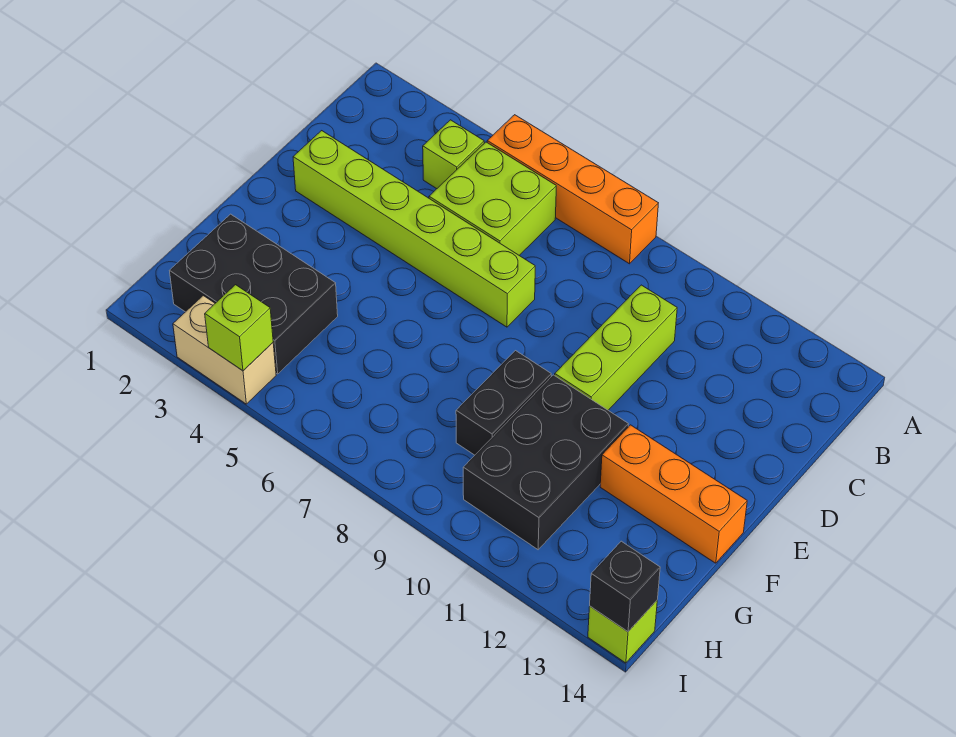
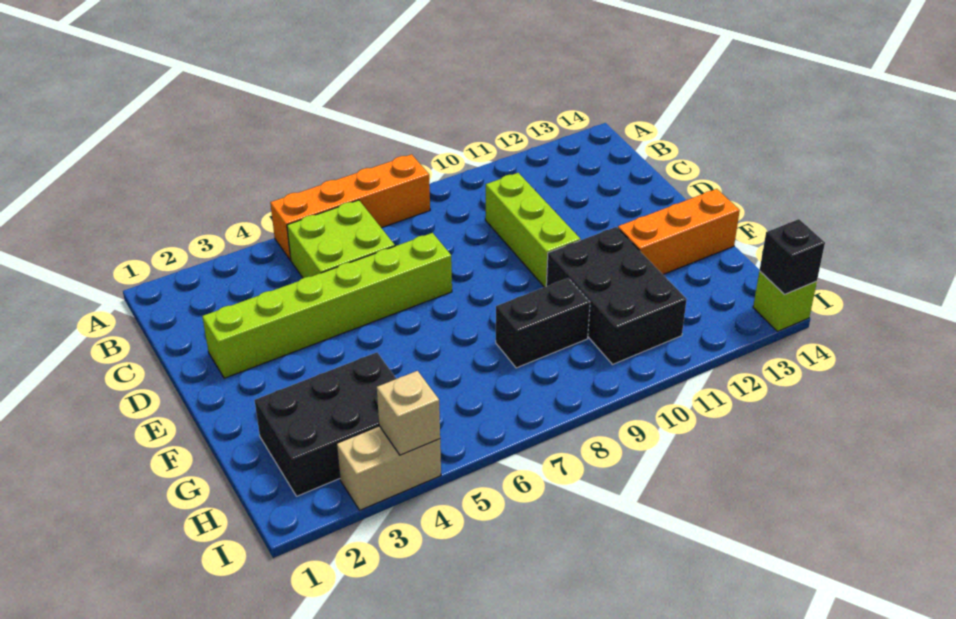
lime 1x1 brick [423,120,484,189] -> none
black 1x2 brick [456,351,551,455] -> black 1x2 brick turned to [496,278,590,368]
lime 1x1 brick [205,285,273,371] -> tan 1x1 brick [377,371,440,455]

